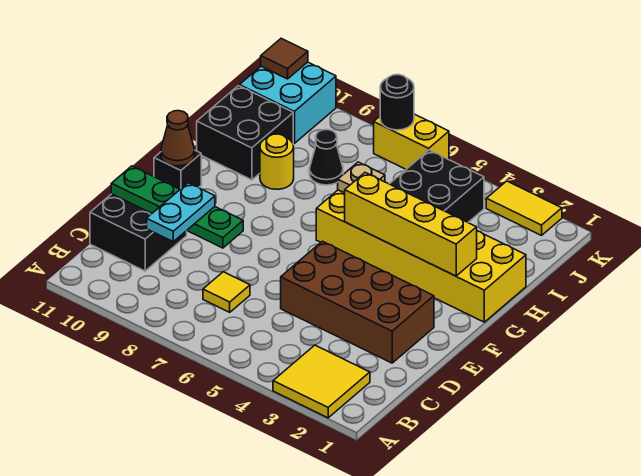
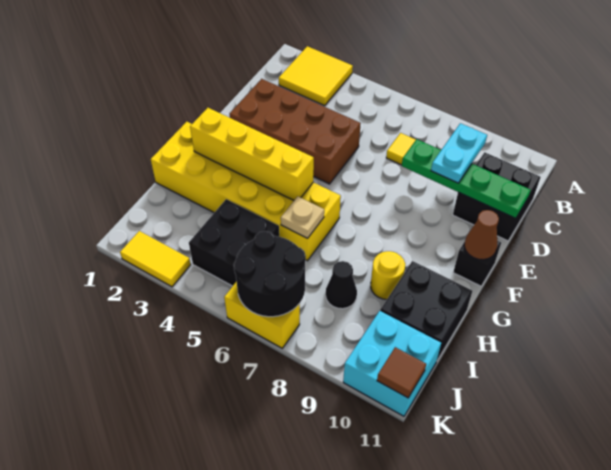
black 1x1 round brick [380,75,414,130] -> black 2x2 round brick [234,231,306,317]

